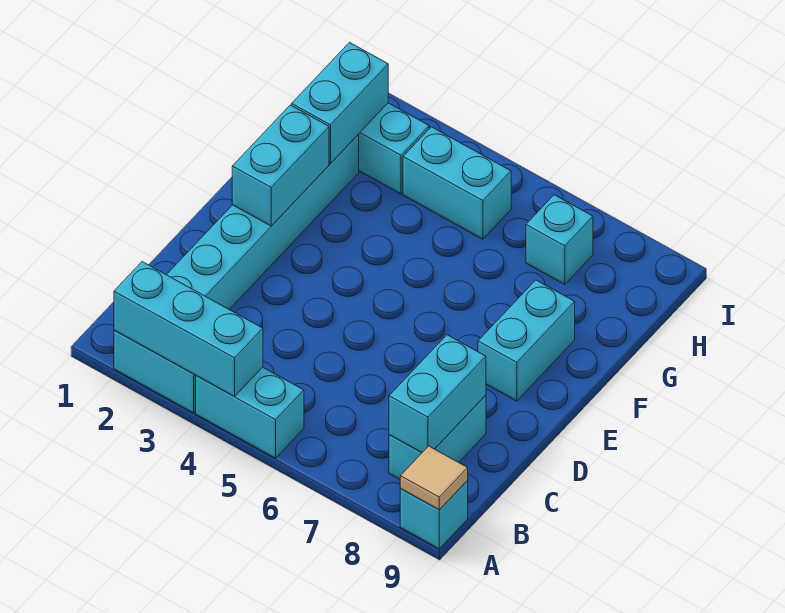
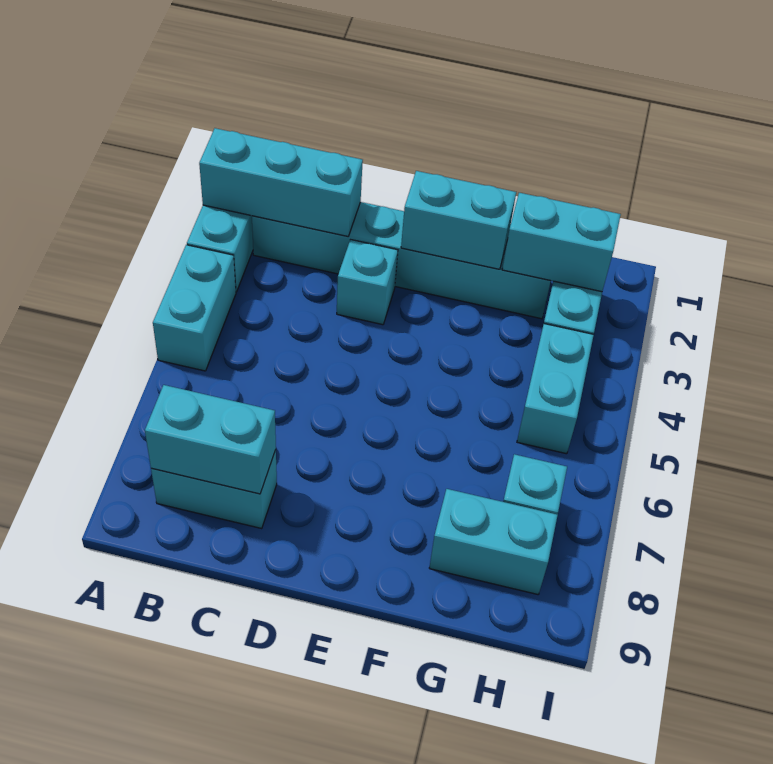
cyan 1x3 brick [114,262,263,397] -> cyan 1x3 brick turned to [199,128,363,236]
cyan 1x1 brick [400,481,468,549] -> cyan 1x1 brick moved to [337,240,398,325]
tan 1x1 tile [400,446,468,510] -> none
cyan 1x2 brick [478,280,575,401] -> cyan 1x2 brick moved to [429,489,558,594]

